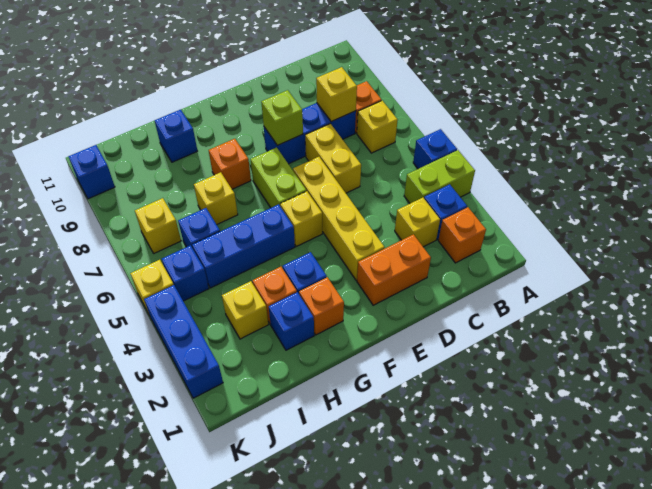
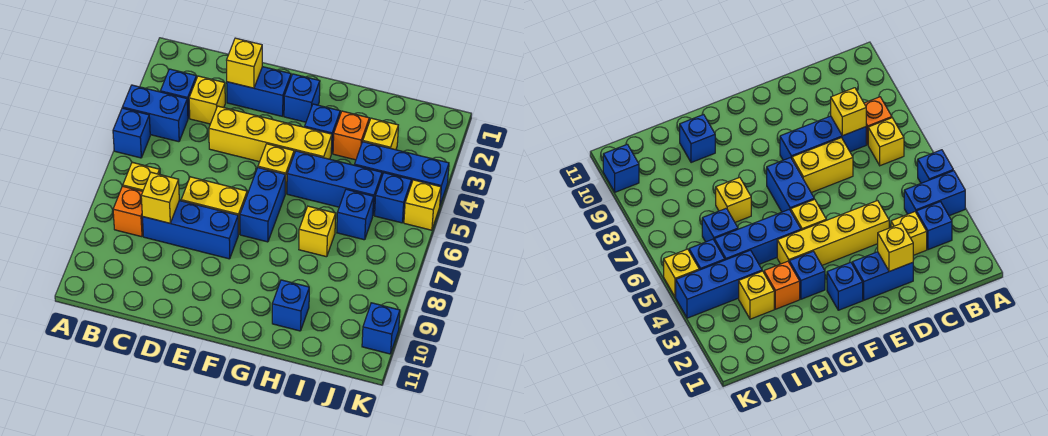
lime 1x2 brick [404,150,475,203] -> blue 1x2 brick [123,85,188,142]
orange 1x1 brick [438,207,486,263] -> none
orange 1x2 brick [357,234,431,305] -> blue 1x2 brick [227,67,291,116]
yellow 1x2 brick [305,124,361,193] -> yellow 1x2 brick turned to [181,177,247,234]
yellow 1x4 brick [293,157,385,280] -> yellow 1x4 brick turned to [209,106,332,162]
lime 1x1 brick [261,90,303,145] -> none
lime 1x2 brick [251,147,306,208] -> blue 1x2 brick [240,168,285,242]
orange 1x1 brick [299,277,344,335] -> none
orange 1x1 brick [209,139,251,189] -> none
blue 1x1 brick [269,292,314,350] -> blue 1x1 brick moved to [284,74,320,122]
yellow 1x1 brick [135,198,181,253] -> yellow 1x1 brick moved to [227,38,262,88]
blue 1x3 brick [144,285,223,398] -> blue 1x3 brick turned to [354,142,449,205]

